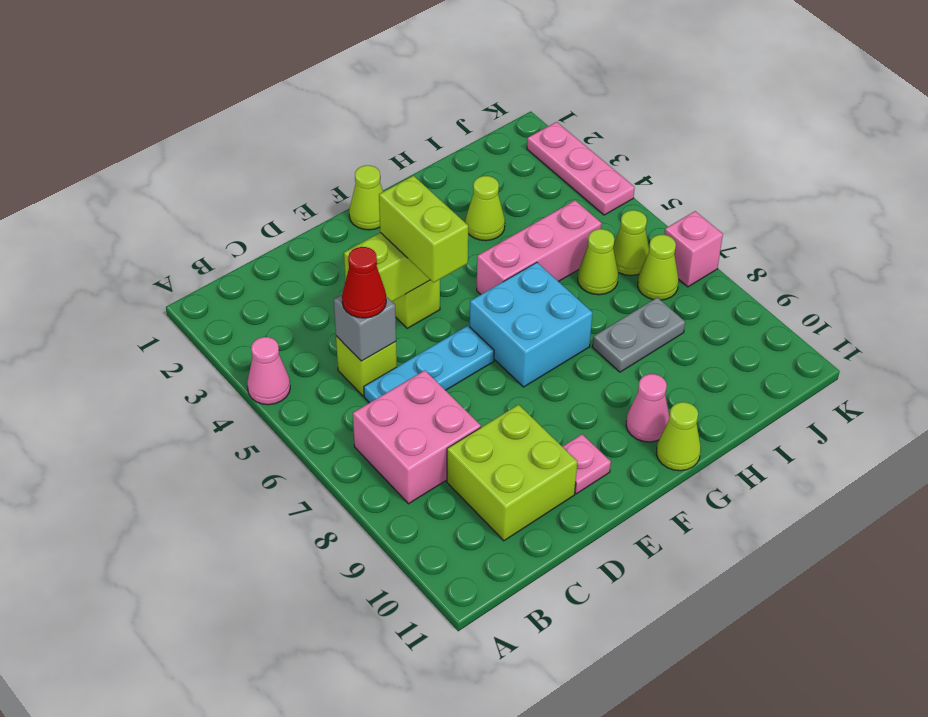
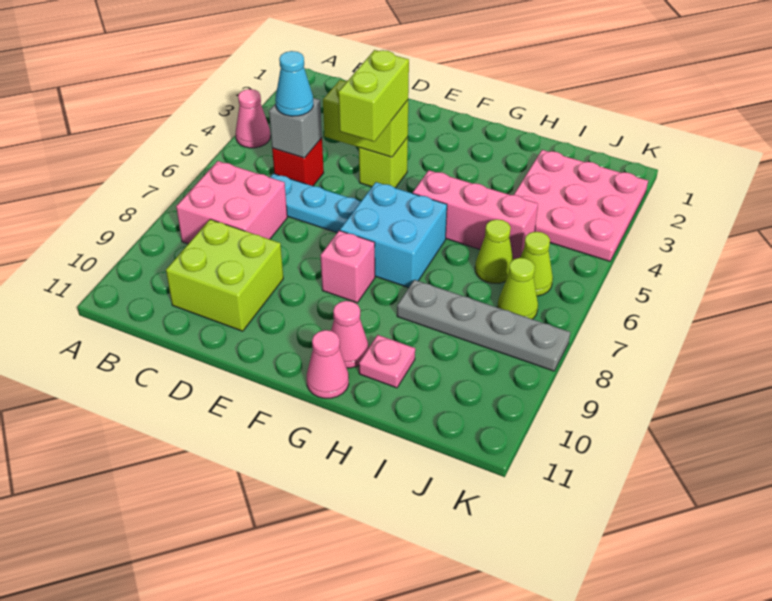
lime 1x1 brick [336,336,397,396] -> red 1x1 brick [272,138,324,186]
red 1x1 cone [342,247,386,318] -> cyan 1x1 cone [275,51,313,116]
pink 1x1 plate [563,434,611,494] -> pink 1x1 plate moved to [359,335,415,388]
lime 1x1 cone [349,165,383,230] -> none
lime 1x1 cone [656,402,701,471] -> pink 1x1 cone [307,330,349,398]
lime 1x1 cone [465,176,505,241] -> none
grey 1x2 plate [593,297,685,372] -> grey 1x4 plate [397,280,570,371]
pink 1x3 plate [527,122,635,215] -> pink 3x3 plate [514,150,648,261]
pink 1x1 brick [664,211,723,287] -> pink 1x1 brick moved to [320,231,375,303]

